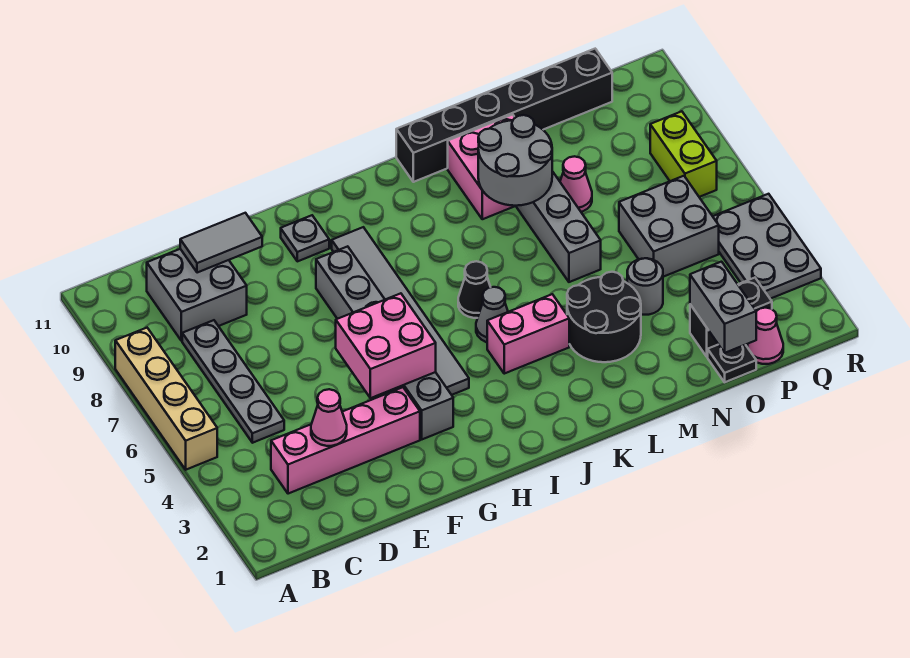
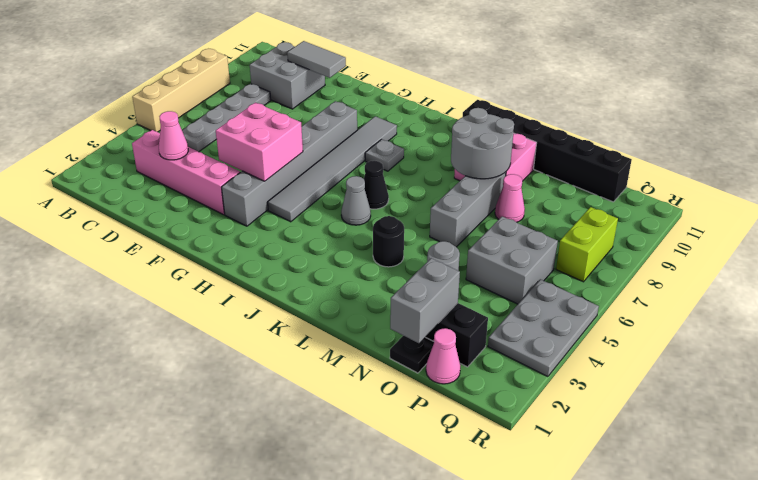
grey 1x1 plate [281,215,329,261] -> grey 1x1 plate moved to [365,139,404,171]
pink 1x2 brick [487,294,569,374] -> none
black 2x2 round brick [567,272,641,362] -> black 1x1 round brick [373,216,404,267]

